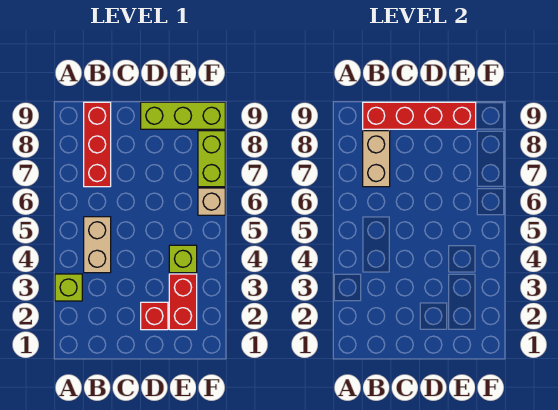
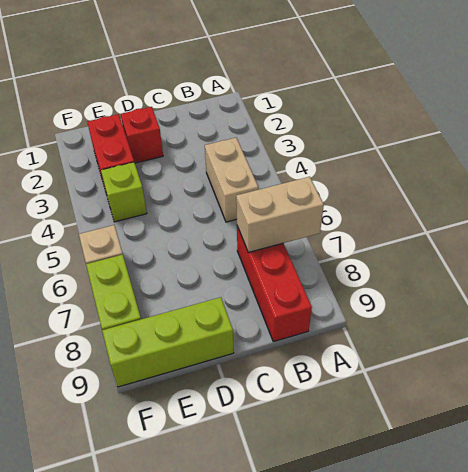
lime 1x1 brick [55,274,82,301] -> none
tan 1x2 brick [363,131,390,187] -> tan 1x2 brick turned to [236,177,324,253]
red 1x4 brick [363,102,476,129] -> none

